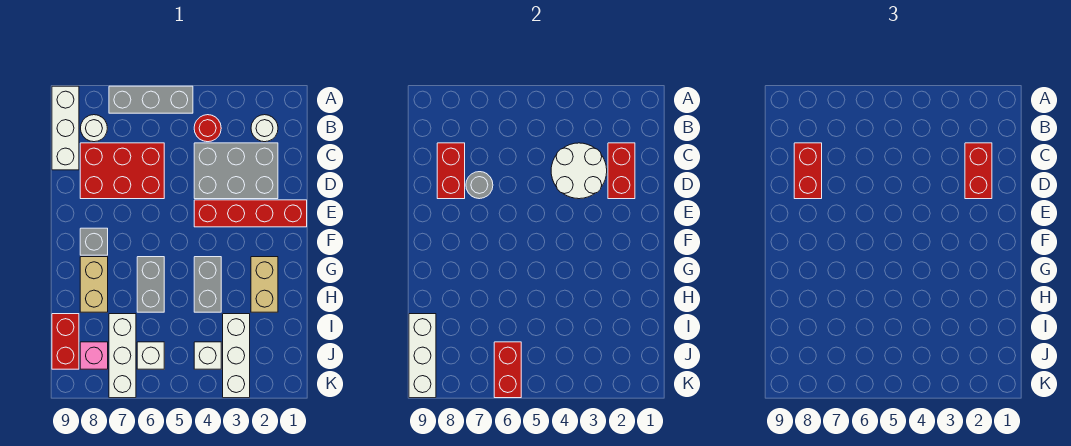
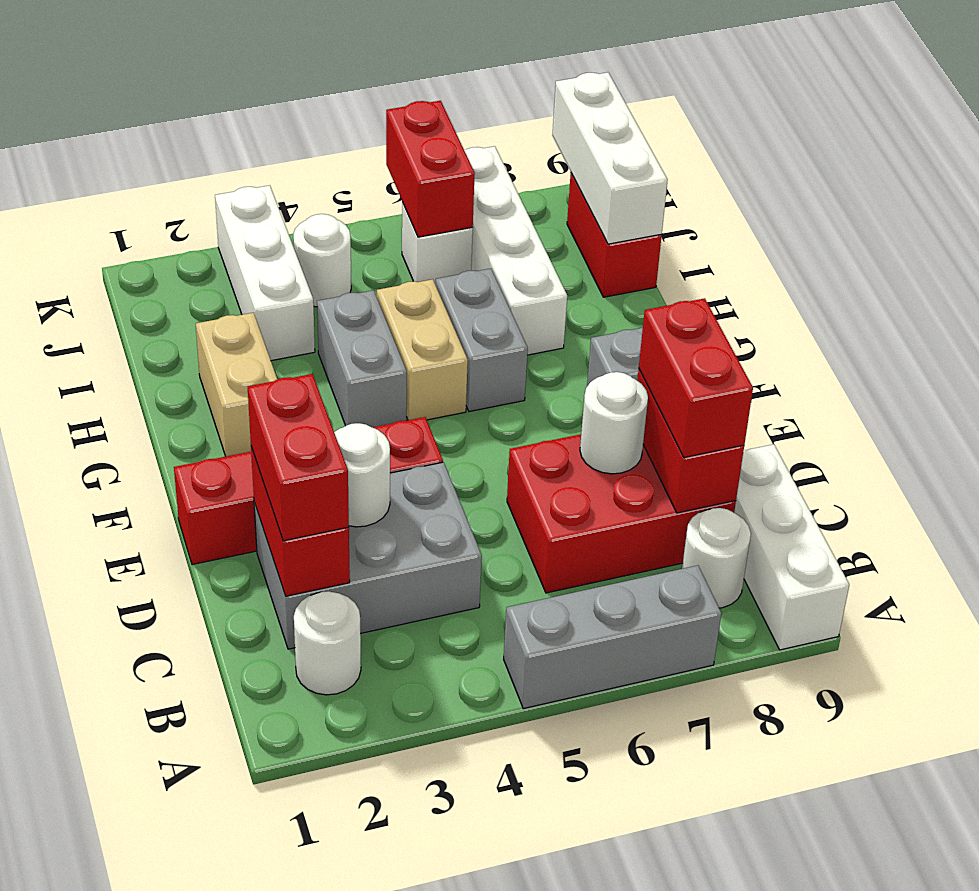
red 1x1 round brick [194,115,221,142] -> none
white 2x2 round brick [551,143,607,199] -> white 1x1 round brick [334,423,390,527]
grey 1x1 round brick [466,172,493,199] -> white 1x1 round brick [580,372,648,474]
tan 1x2 brick [80,257,108,312] -> tan 1x2 brick moved to [377,279,468,420]
white 1x3 brick [109,314,136,398] -> white 1x4 brick [465,146,567,355]
white 1x1 brick [194,342,221,369] -> white 1x1 round brick [293,214,351,307]
pink 1x1 brick [80,342,108,369] -> none

